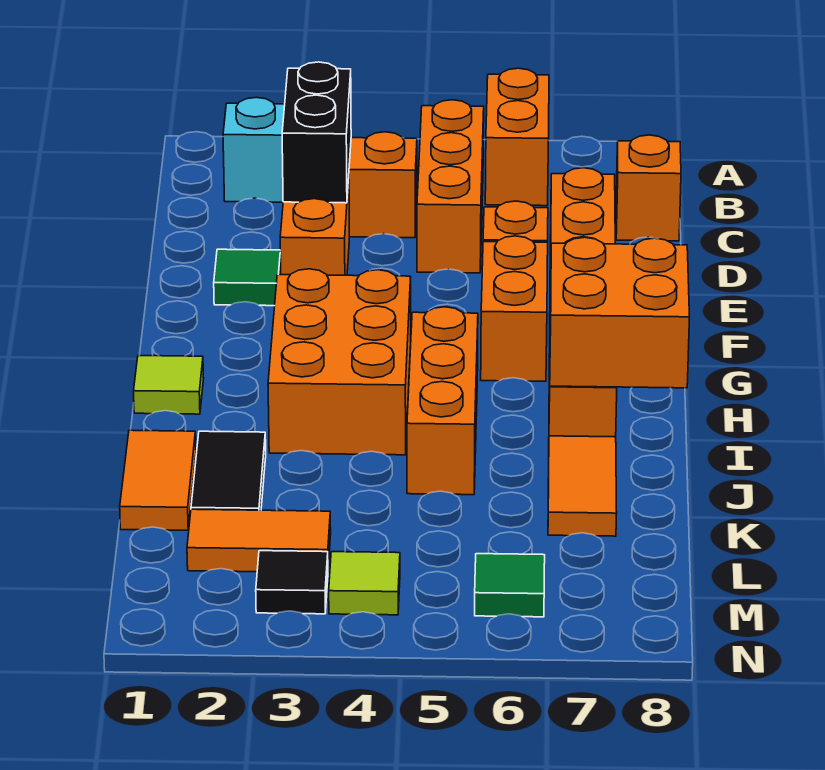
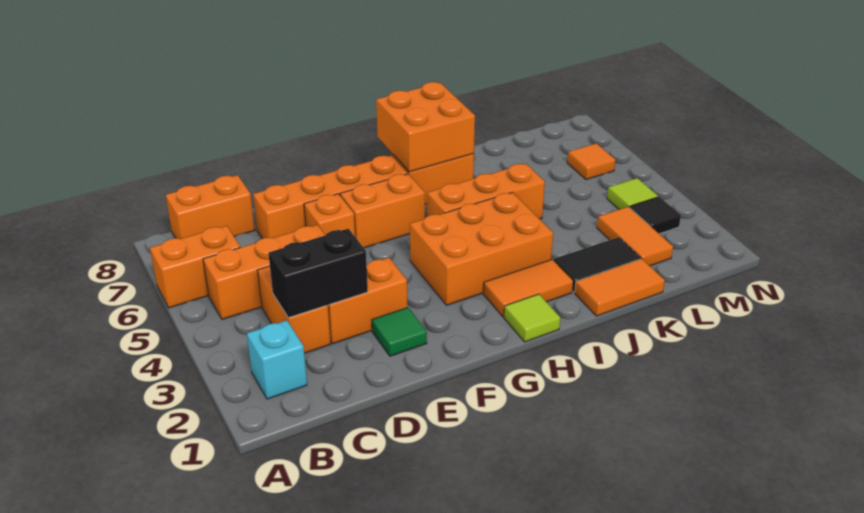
orange 1x1 brick [616,135,681,241] -> orange 1x2 brick [166,175,255,239]
orange 1x2 tile [548,436,617,536] -> orange 1x2 tile moved to [483,260,573,317]
green 1x1 tile [475,554,545,617] -> orange 1x1 tile [567,143,615,180]

